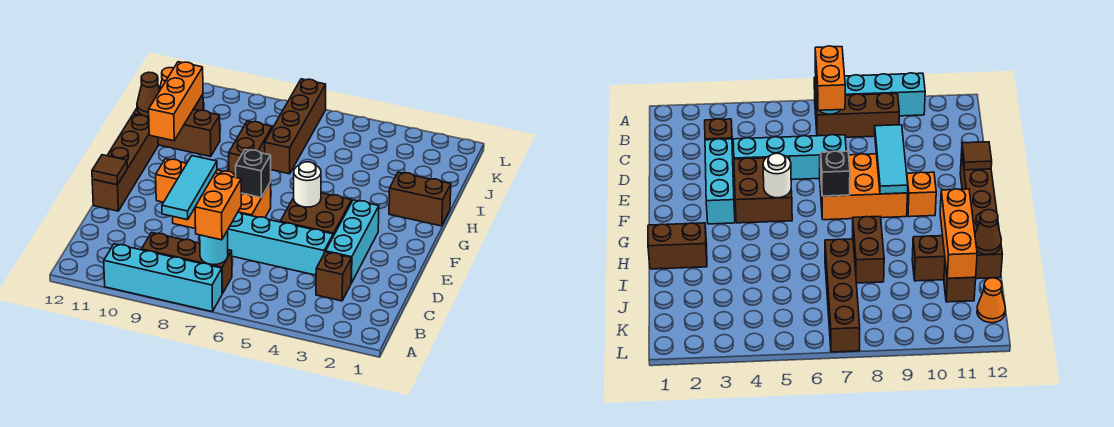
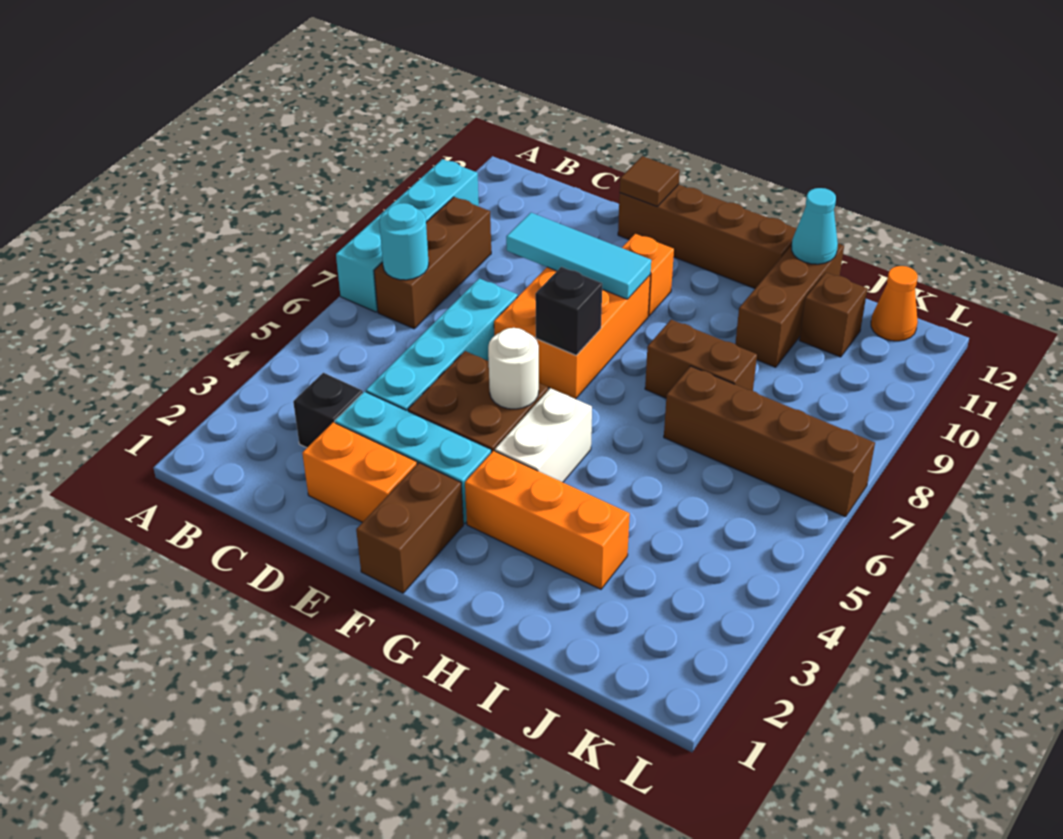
orange 1x2 brick [195,173,241,240] -> orange 1x2 brick moved to [302,422,417,522]
brown 1x1 brick [316,252,352,301] -> black 1x1 brick [293,373,363,448]
none -> white 1x2 brick [495,388,592,482]
brown 1x2 brick [389,172,451,226] -> brown 1x2 brick moved to [356,463,463,593]
orange 1x3 brick [149,62,203,141] -> orange 1x3 brick moved to [465,451,630,589]
brown 1x1 cone [137,72,160,116] -> cyan 1x1 cone [792,188,838,264]

